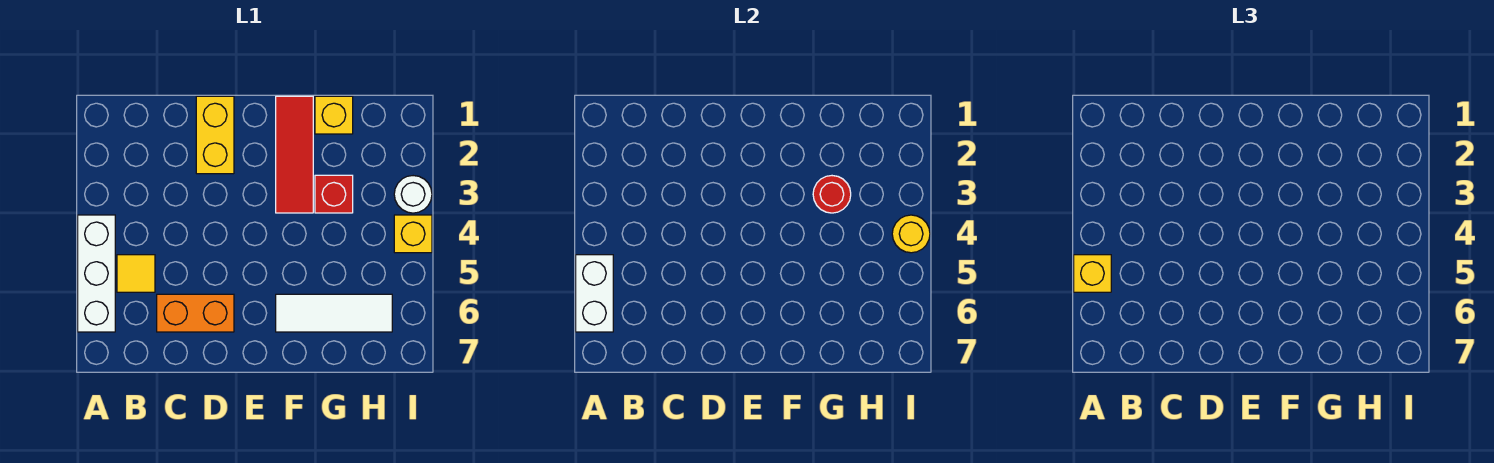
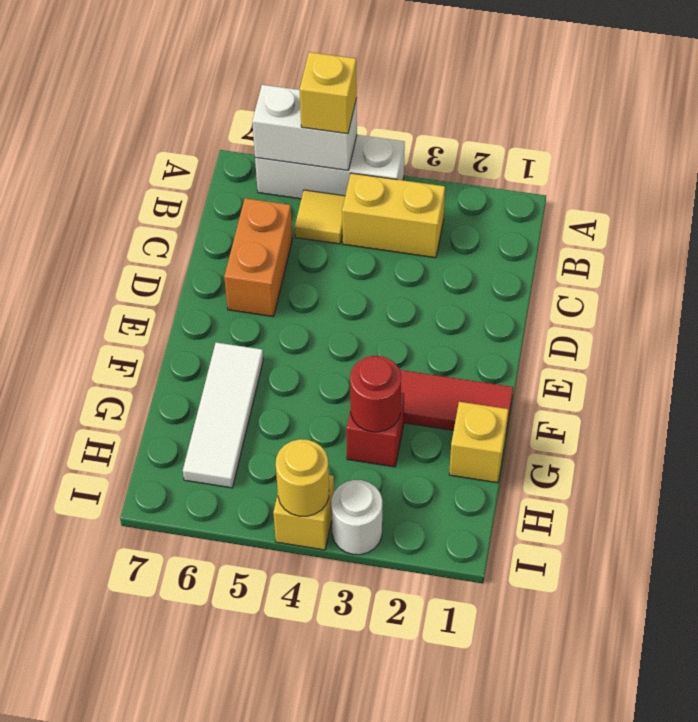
yellow 1x2 brick [196,96,234,174] -> yellow 1x2 brick moved to [342,173,445,258]

